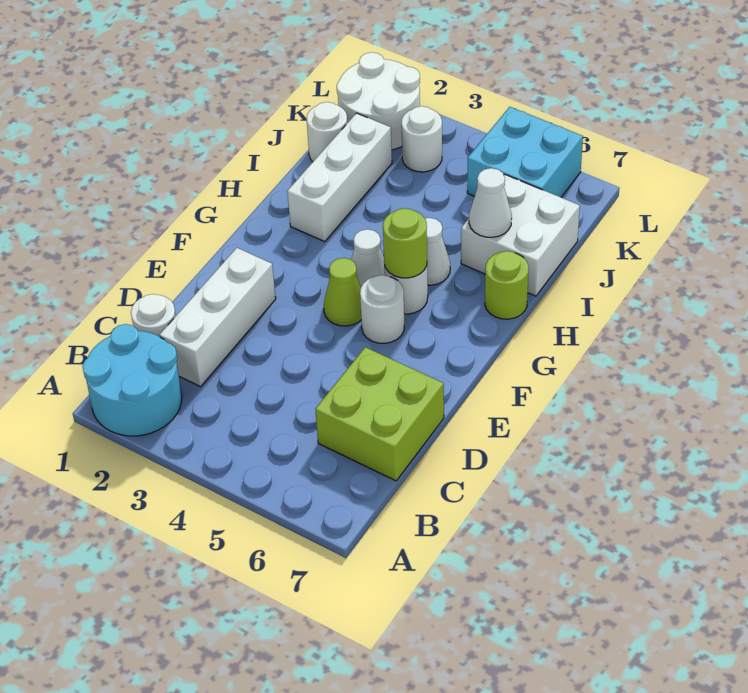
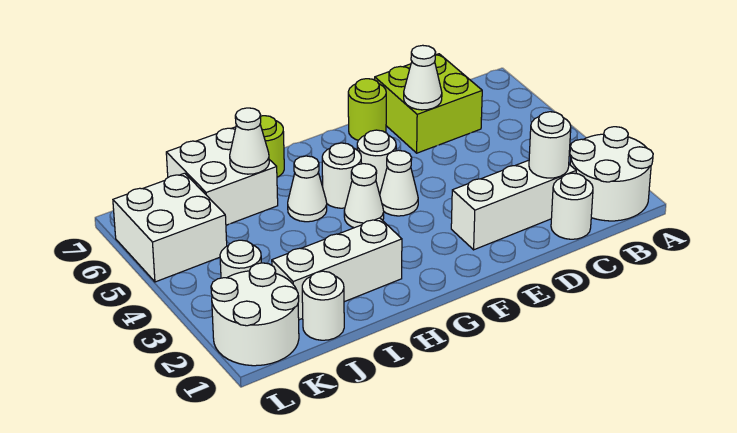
cyan 2x2 round brick [82,324,182,436] -> white 2x2 round brick [570,127,653,221]
none -> white 1x1 round brick [529,112,571,178]
none -> white 1x1 cone [404,45,442,110]
lime 1x1 cone [324,258,361,326] -> white 1x1 cone [380,150,418,216]
lime 1x1 round brick [383,208,427,278] -> lime 1x1 round brick moved to [348,79,386,140]
cyan 2x2 brick [467,107,583,197] -> white 2x2 brick [113,173,227,282]

